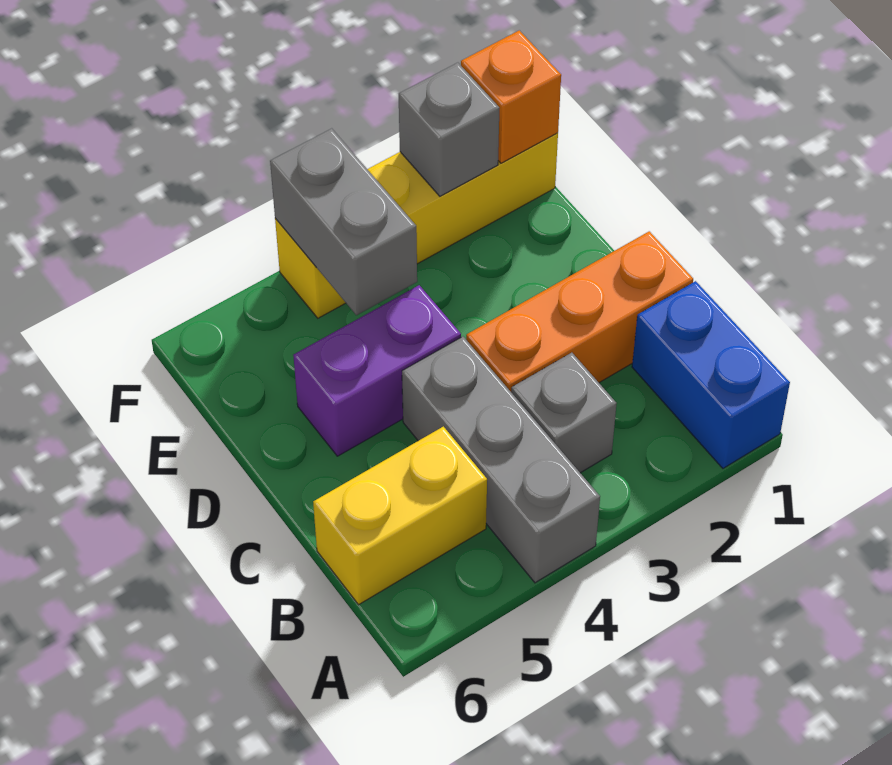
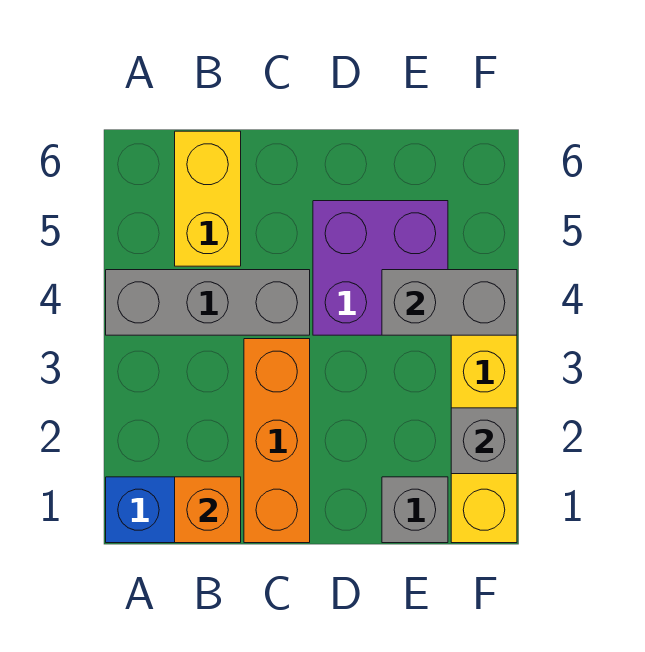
grey 1x1 brick [511,353,617,473] -> grey 1x1 brick moved to [382,477,448,543]
purple 1x2 brick [293,285,461,456] -> purple 2x2 brick [313,201,448,335]
orange 1x1 brick [461,30,561,163] -> orange 1x1 brick moved to [175,477,241,543]

